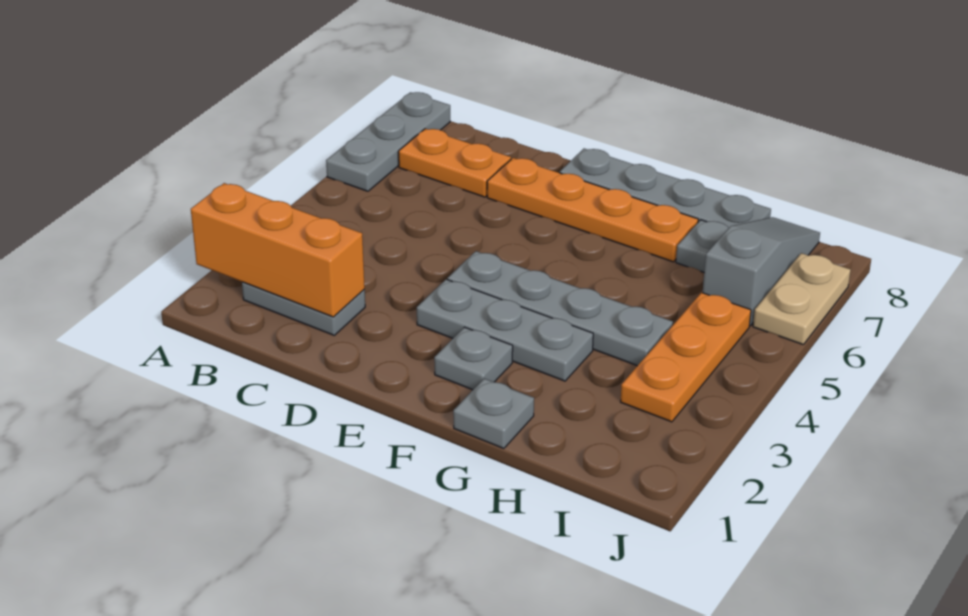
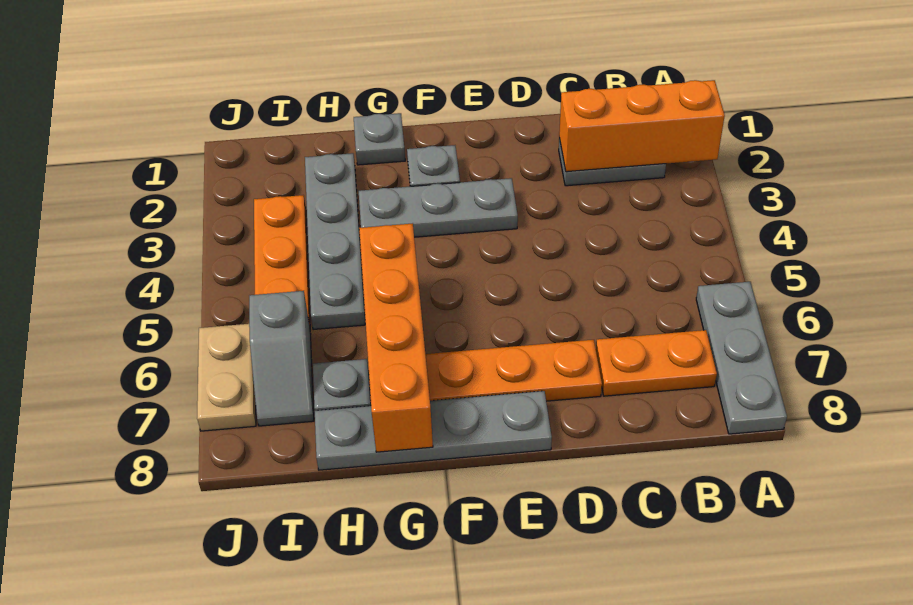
grey 1x4 plate [448,251,673,366] -> grey 1x4 plate turned to [305,153,365,329]
none -> orange 1x4 brick [359,223,433,452]
grey 1x3 slope [703,217,820,326] -> grey 1x2 slope [249,291,314,426]

